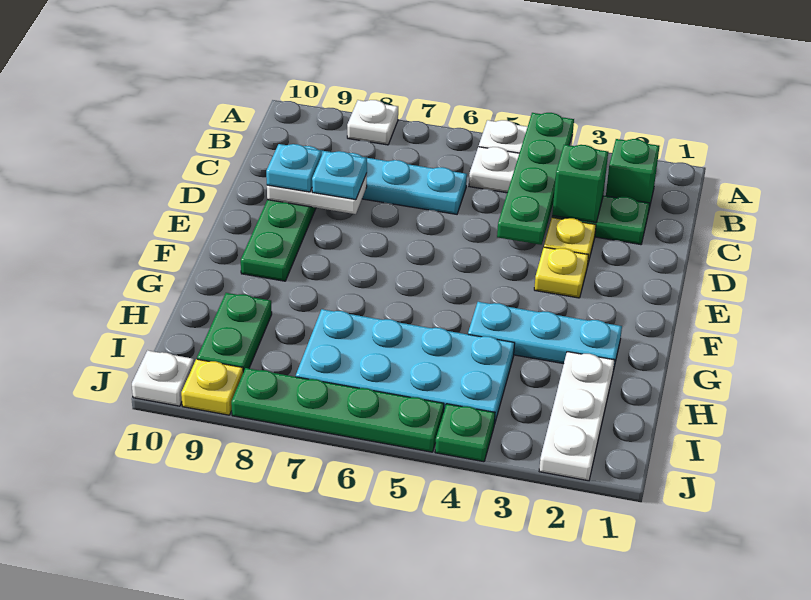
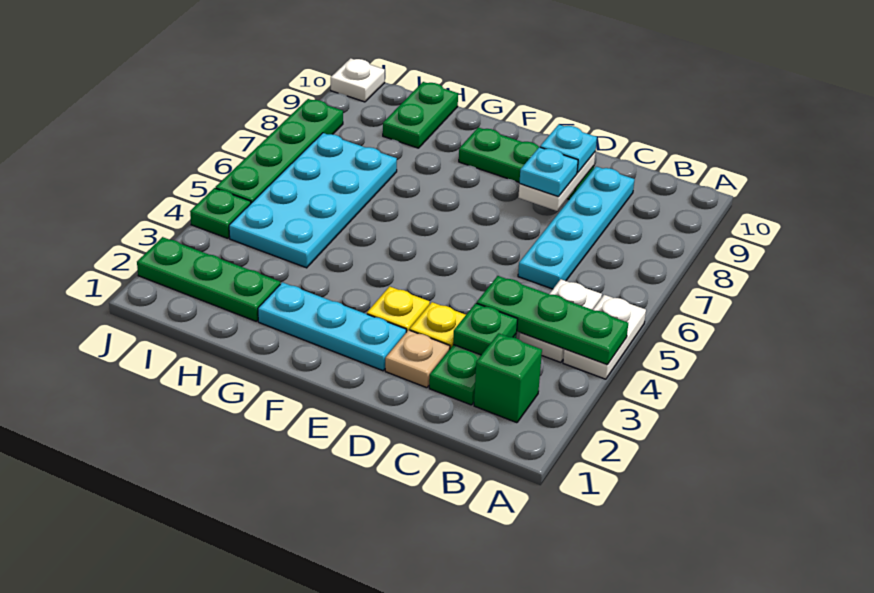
green 1x4 plate [497,113,574,245] -> green 1x3 plate [477,276,628,365]
white 1x1 plate [347,100,398,145] -> none
green 1x1 brick [552,145,608,223] -> green 1x1 plate [453,303,518,355]
none -> tan 1x1 plate [385,330,450,388]
cyan 1x3 plate [468,302,622,370] -> cyan 1x3 plate turned to [258,282,406,371]
white 1x3 plate [539,352,615,481] -> green 1x3 plate [137,237,280,321]
green 1x2 plate [197,293,272,372] -> green 1x2 plate turned to [383,82,458,148]
yellow 1x1 plate [181,359,243,415] -> none

